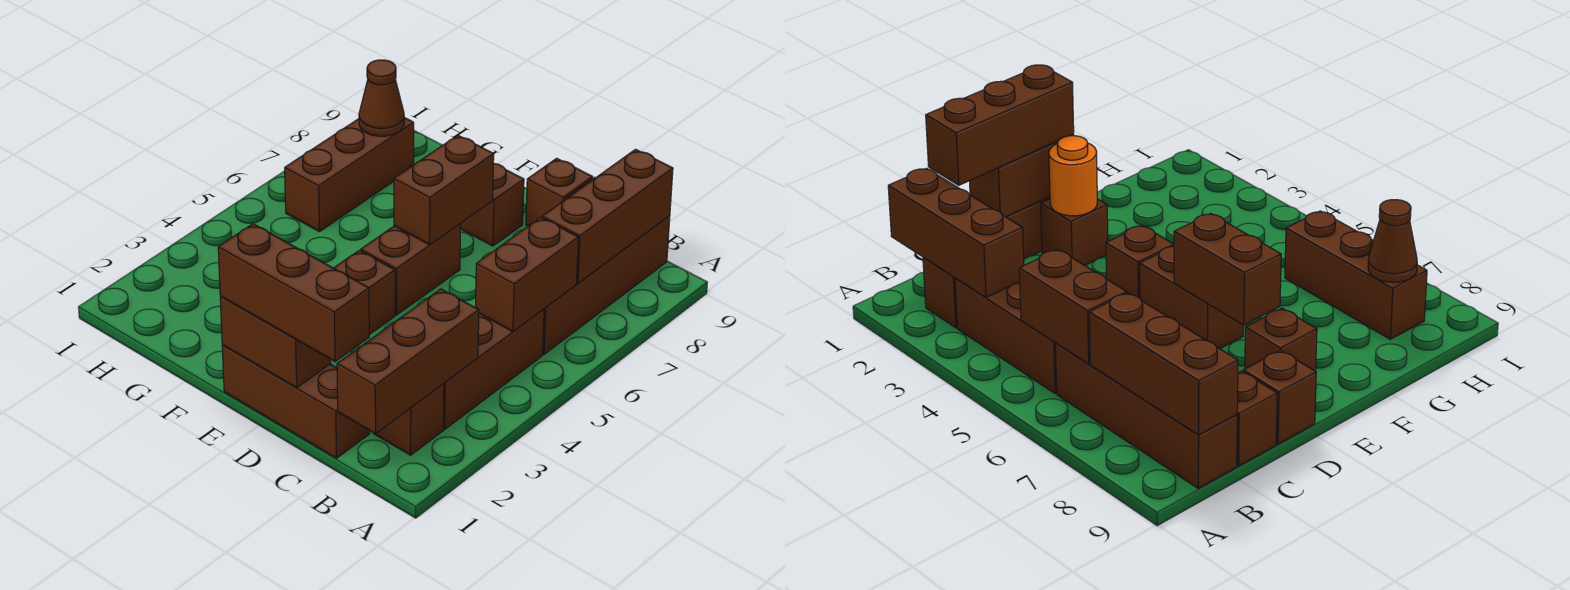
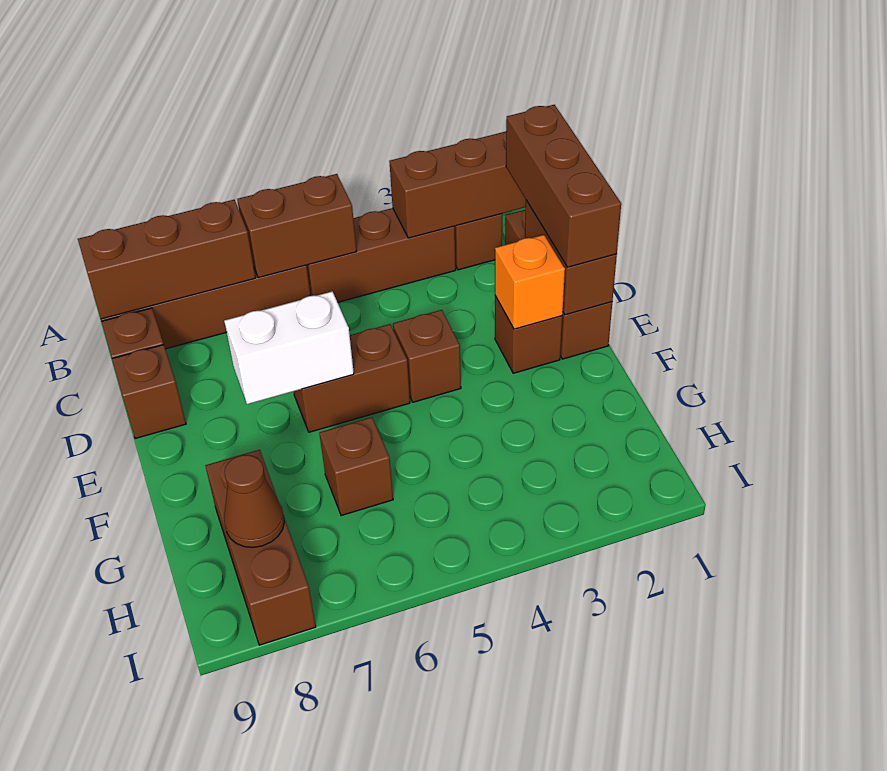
orange 1x1 round brick [1049,136,1097,216] -> orange 1x1 brick [495,235,565,329]
brown 1x2 brick [394,135,494,245] -> white 1x2 brick [224,291,354,404]
brown 1x1 brick [460,163,524,246] -> brown 1x1 brick moved to [319,417,393,516]
brown 1x3 brick [285,118,414,232] -> brown 1x3 brick turned to [205,450,316,645]

